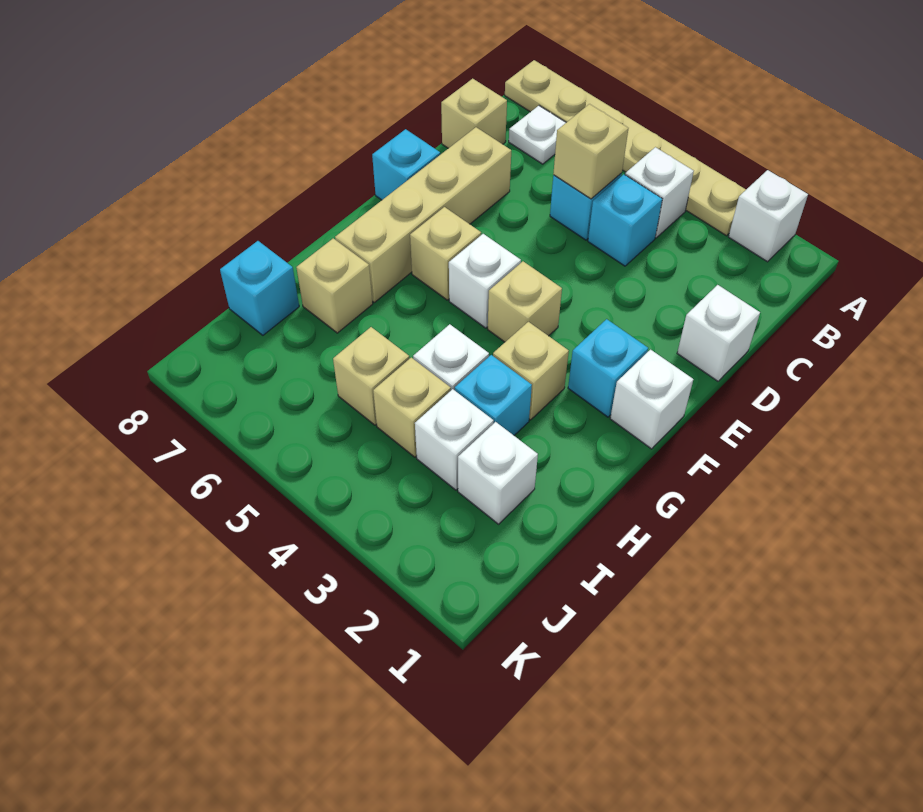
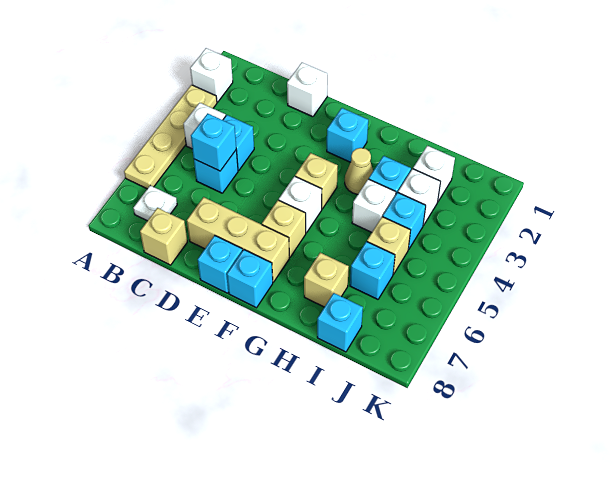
tan 1x6 plate [505,60,746,236] -> tan 1x4 plate [124,85,217,189]
tan 1x1 brick [553,104,628,199] -> cyan 1x1 brick [191,113,236,171]
tan 1x4 brick [335,127,511,302] -> tan 1x3 brick [187,197,289,282]
white 1x1 brick [610,350,693,449] -> none
none -> cyan 1x1 brick [227,250,273,308]
tan 1x1 brick [493,322,569,420] -> tan 1x1 cone [345,148,373,194]
tan 1x1 brick [373,358,451,457] -> cyan 1x1 brick [383,193,426,250]
none -> cyan 1x1 brick [350,242,395,299]

